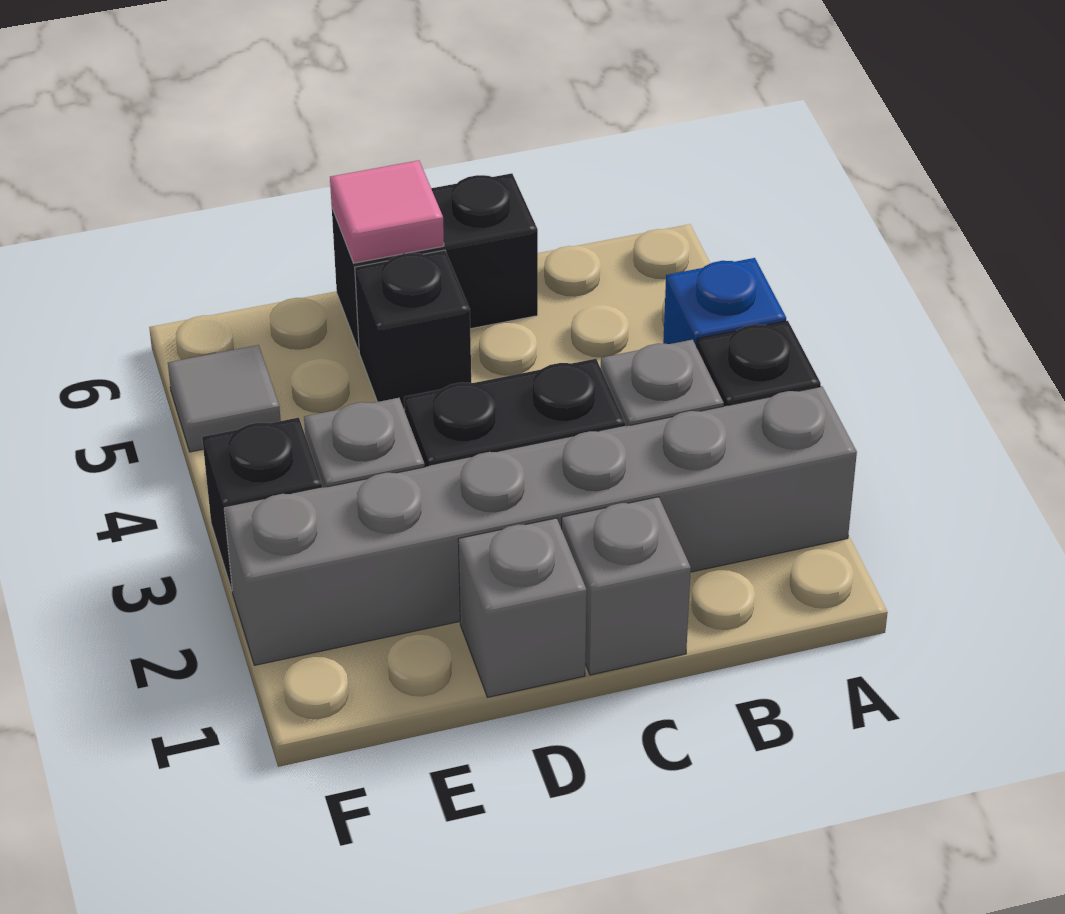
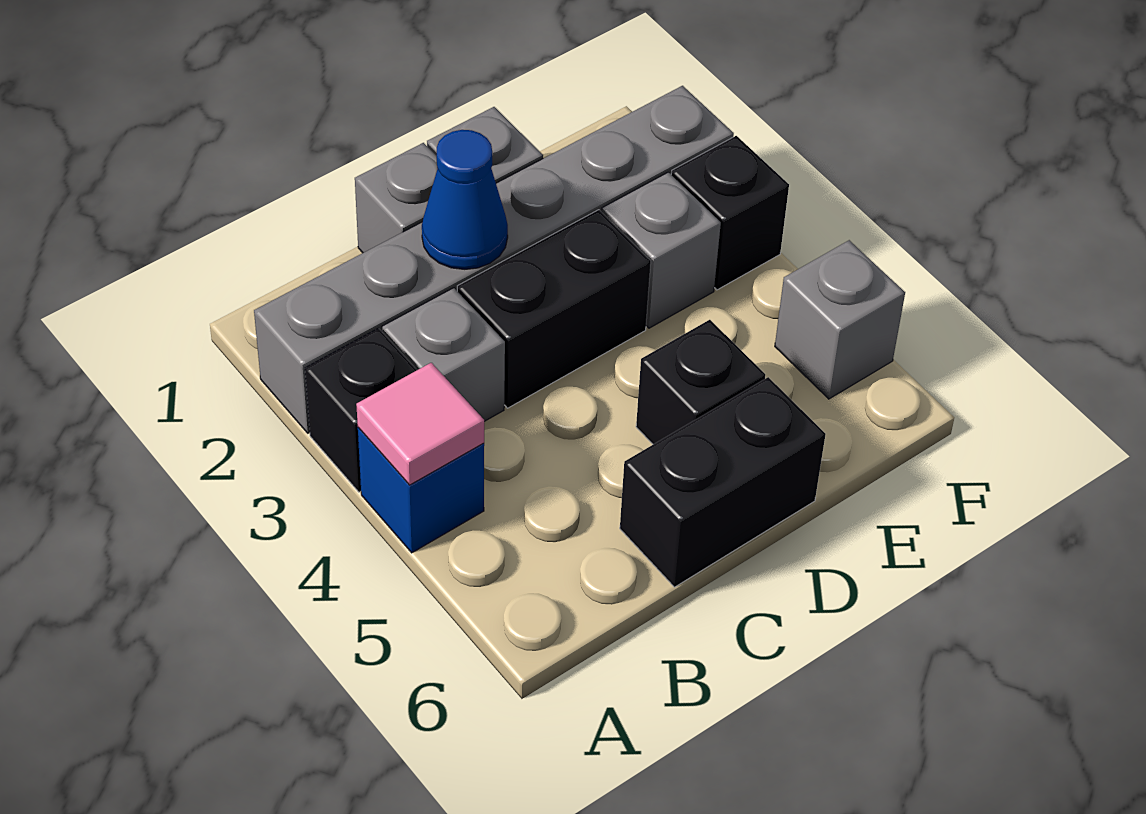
none -> blue 1x1 cone [422,130,508,269]
pink 1x1 tile [330,160,444,263] -> pink 1x1 tile moved to [356,363,484,485]
grey 1x1 tile [168,345,281,452] -> grey 1x1 brick [775,240,905,399]

